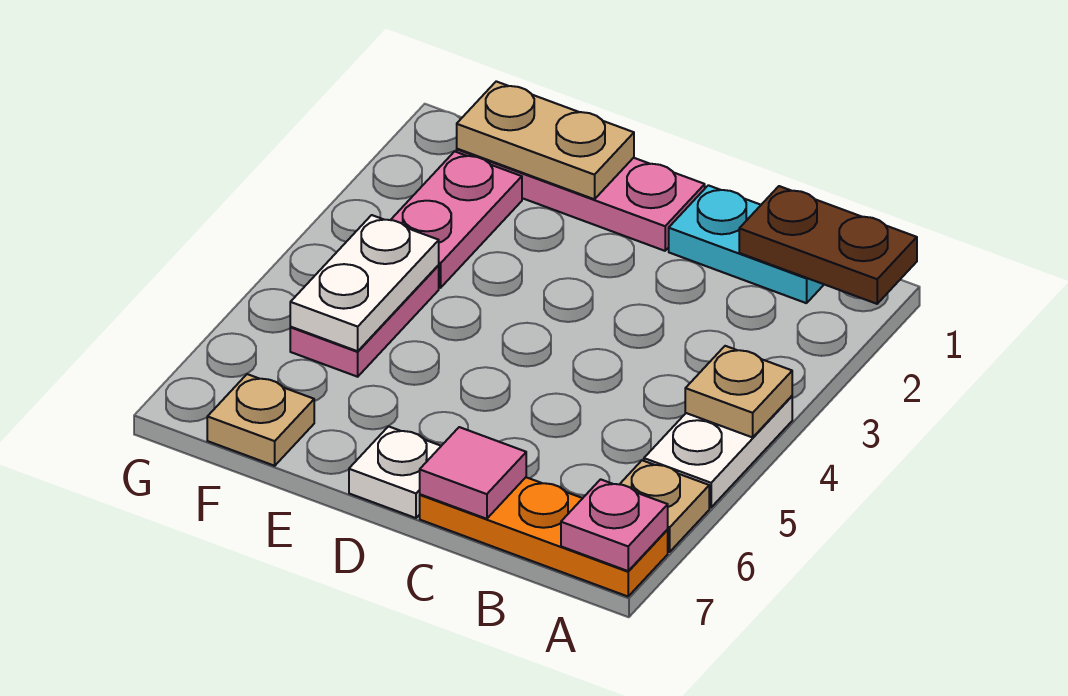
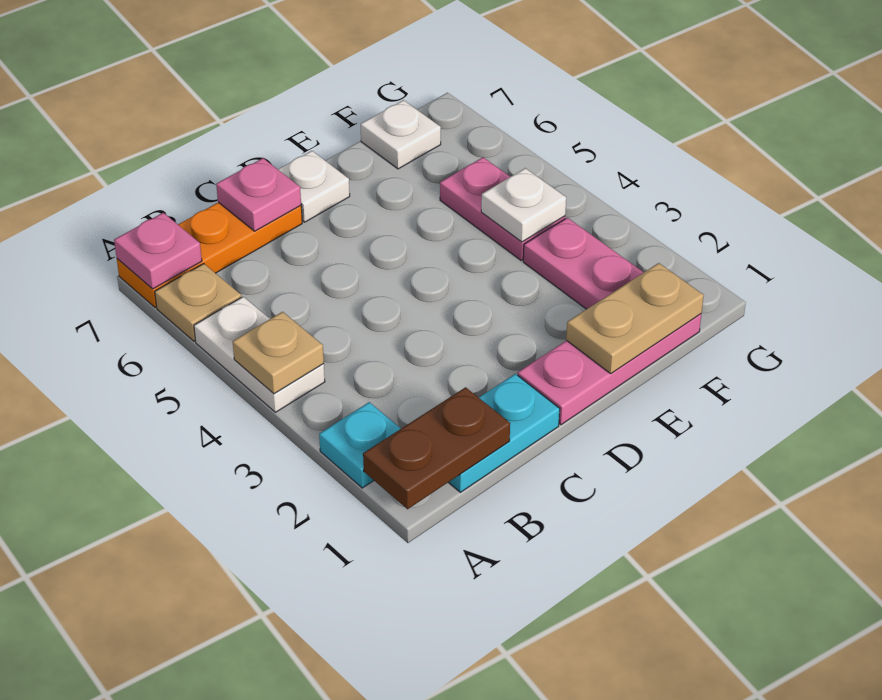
none -> cyan 1x1 plate [319,402,401,488]
pink 1x1 tile [420,427,526,519] -> pink 1x1 plate [216,158,301,231]
white 1x2 plate [290,215,439,351] -> white 1x1 plate [481,168,566,242]
tan 1x1 plate [207,374,314,466] -> white 1x1 plate [361,100,441,169]

